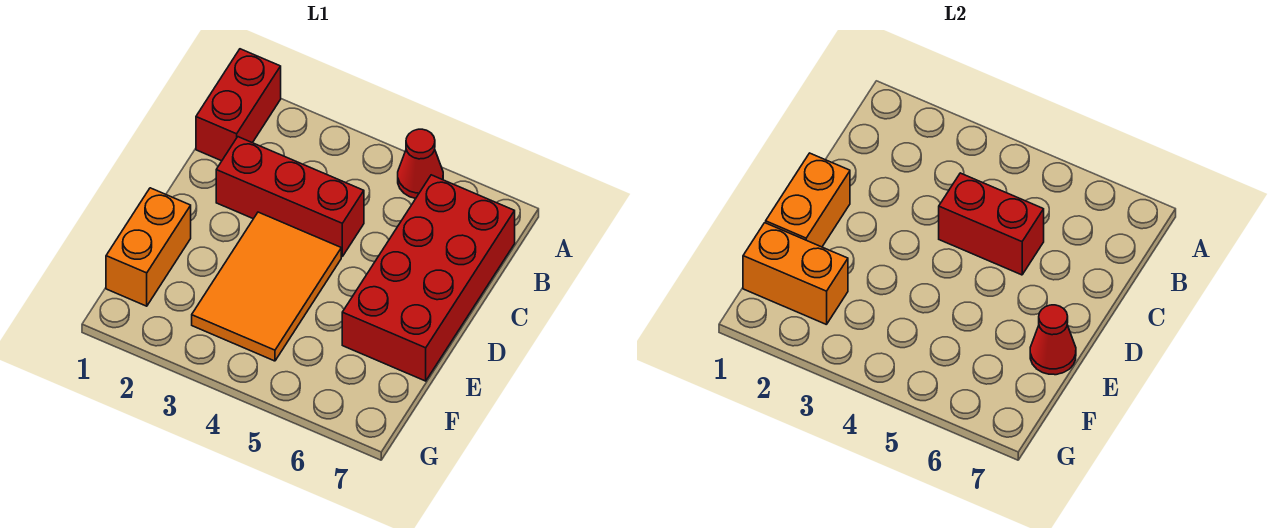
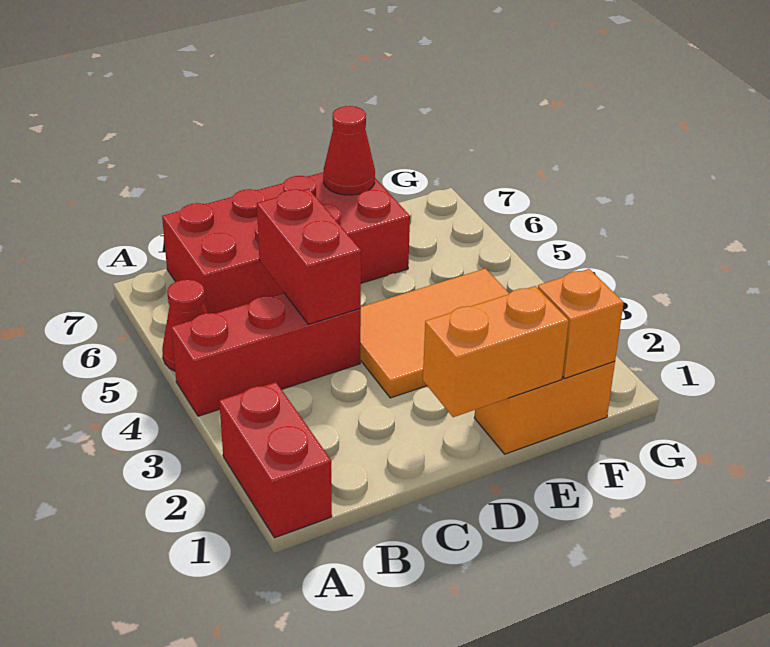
red 1x2 brick [196,49,281,161] -> red 1x2 brick turned to [219,382,332,538]
red 1x3 brick [216,137,364,256] -> red 1x3 brick turned to [171,293,361,416]
orange 1x2 brick [743,223,848,325] -> orange 1x1 brick [538,269,624,378]

